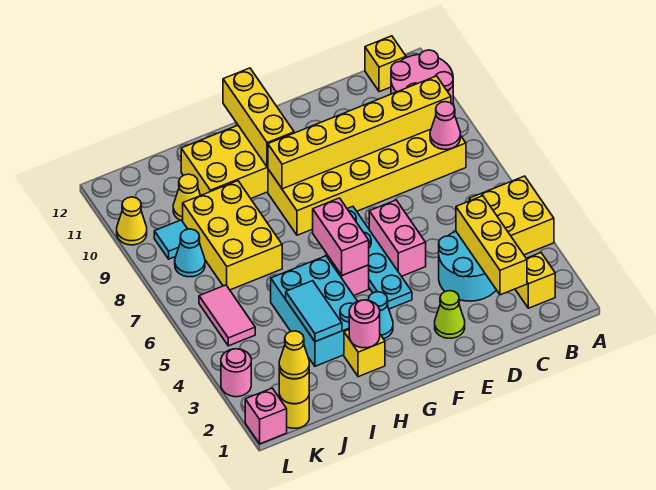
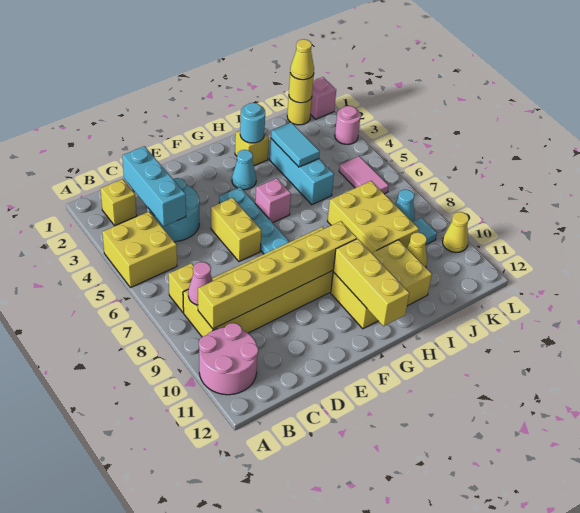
yellow 1x1 brick [365,36,406,92] -> yellow 1x1 brick moved to [168,263,194,313]
yellow 1x3 brick [456,196,527,295] -> cyan 1x3 brick [122,146,186,226]
lime 1x1 cone [435,291,465,338] -> none
pink 1x2 brick [369,200,426,276] -> yellow 1x2 brick [211,198,261,262]
pink 1x2 brick [313,198,369,275] -> none
pink 1x1 round brick [349,300,380,348] -> cyan 1x1 round brick [240,103,265,143]
cyan 2x3 brick [271,256,357,366] -> cyan 1x3 brick [270,139,334,205]

